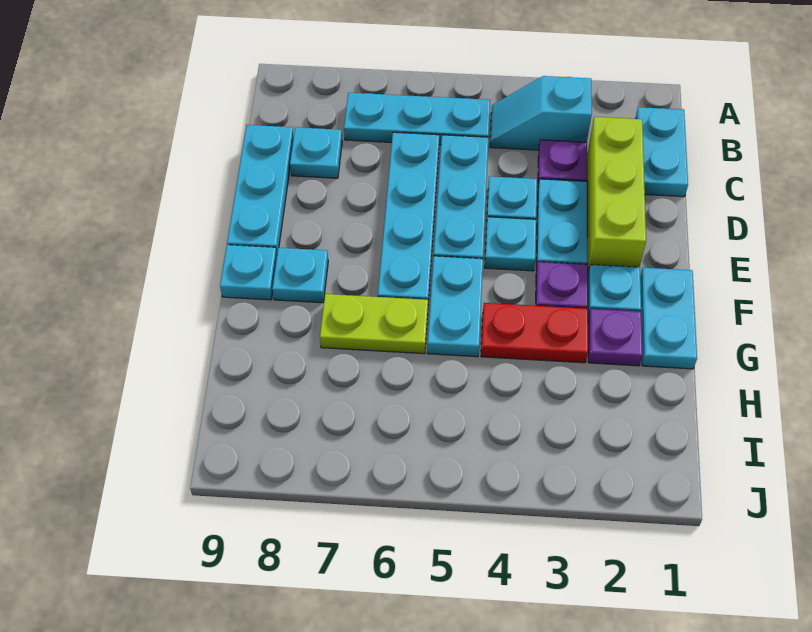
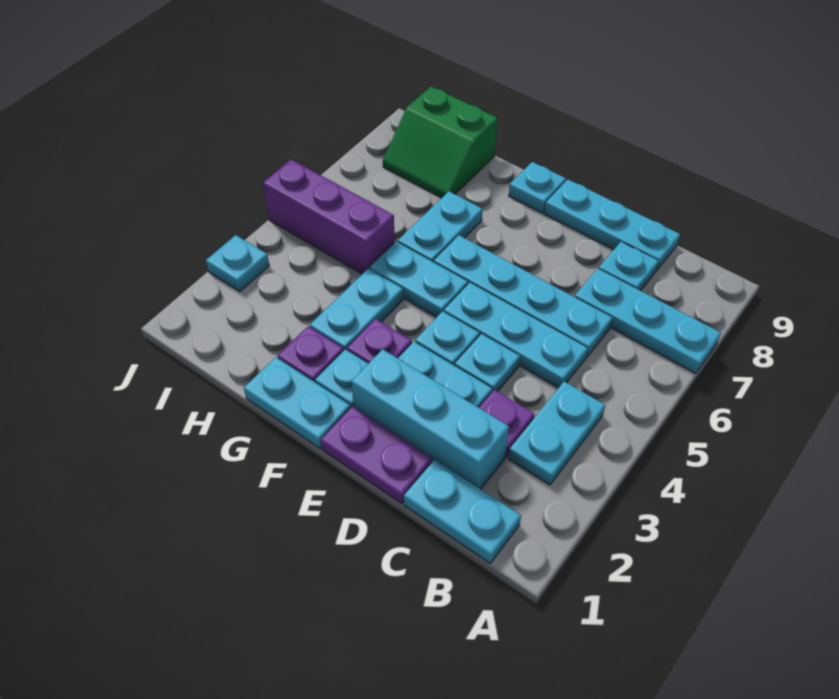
cyan 1x2 slope [490,76,592,150] -> cyan 1x2 plate [508,382,605,485]
cyan 1x3 plate [344,93,490,145] -> cyan 1x3 plate turned to [575,269,721,373]
lime 1x3 brick [587,117,646,273] -> cyan 1x3 brick [351,349,509,489]
none -> purple 1x2 plate [321,407,432,504]
cyan 1x1 plate [273,248,328,303] -> cyan 1x1 plate moved to [206,235,269,291]
red 1x2 plate [481,303,588,363] -> cyan 1x2 plate [310,269,403,350]
lime 1x2 plate [320,294,428,354] -> cyan 1x2 plate [398,191,483,262]
none -> purple 1x3 brick [263,159,395,274]
none -> green 2x2 slope [383,86,498,198]

